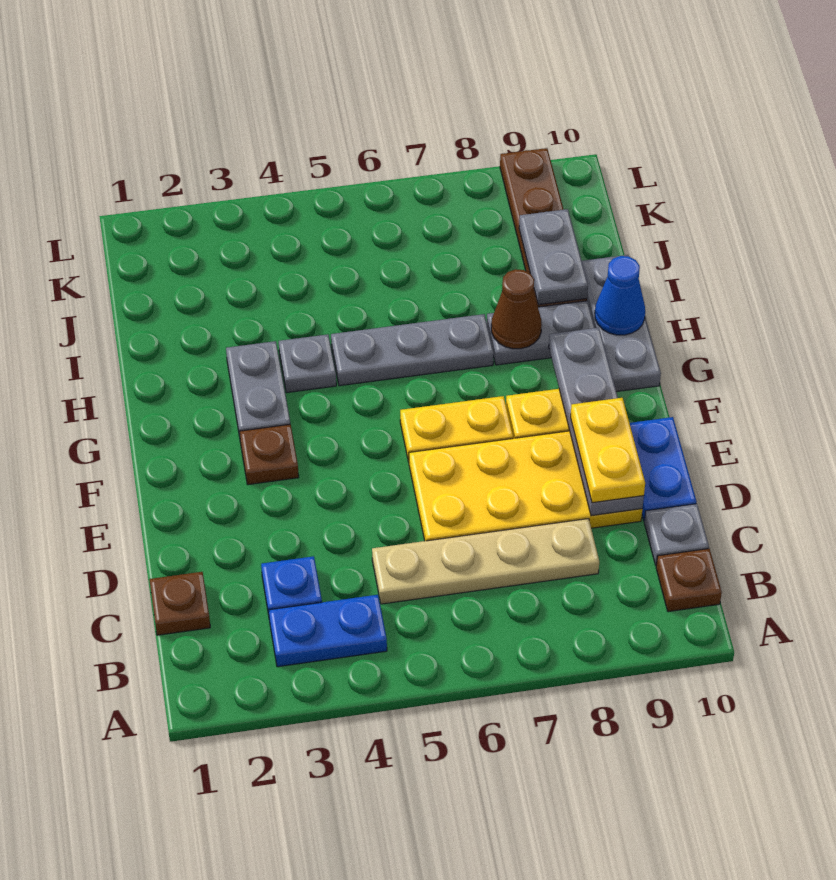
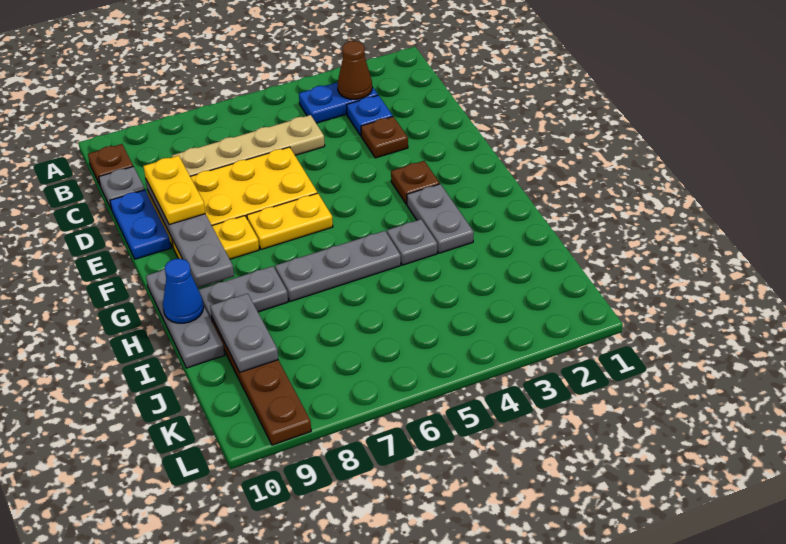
brown 1x1 plate [149,572,210,635] -> brown 1x1 plate moved to [361,117,408,158]
brown 1x1 cone [491,269,542,349] -> brown 1x1 cone moved to [338,41,372,99]

